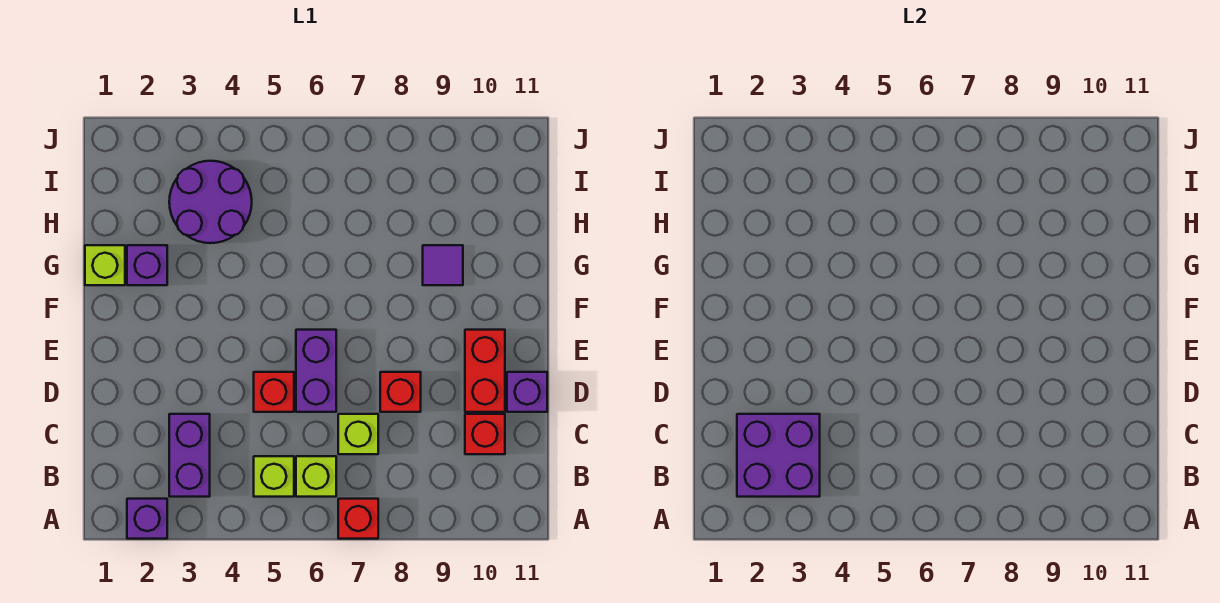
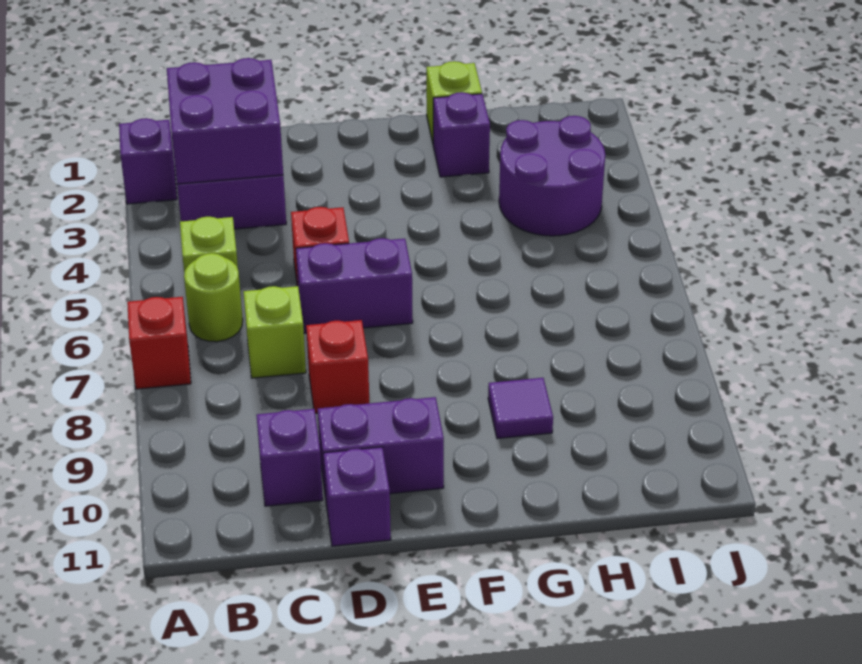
lime 1x1 brick [296,456,336,497] -> lime 1x1 round brick [184,253,243,342]
red 1x1 brick [465,414,505,454] -> purple 1x1 brick [257,409,323,506]
red 1x2 brick [465,330,505,412] -> purple 1x2 brick [318,397,444,498]

